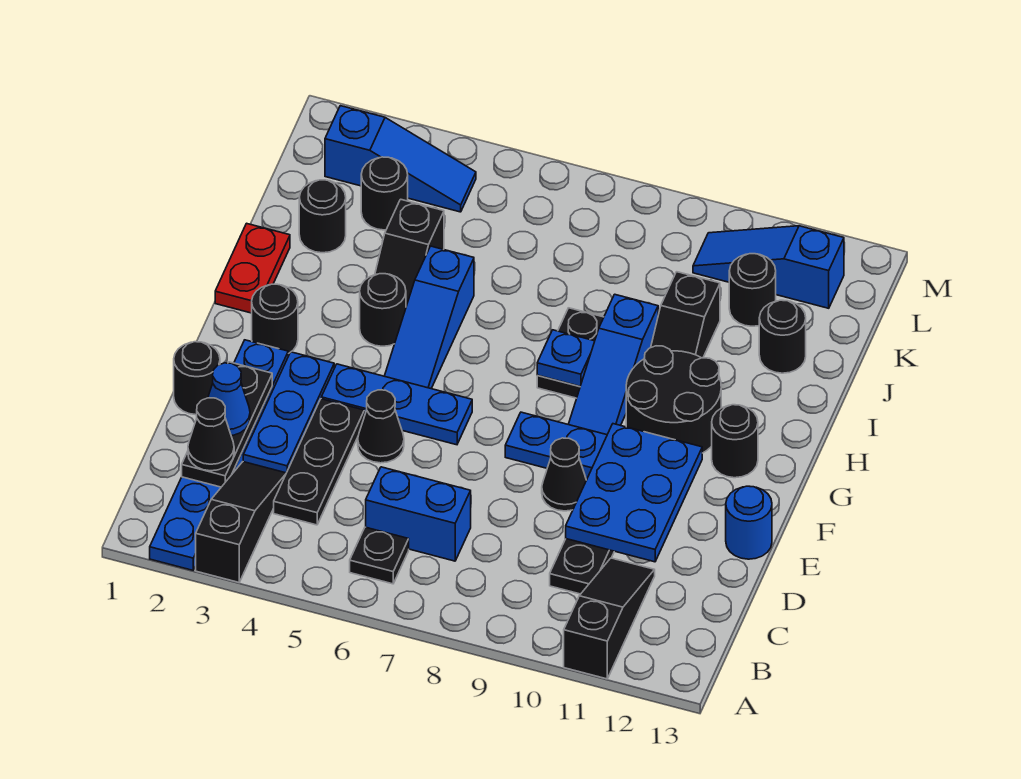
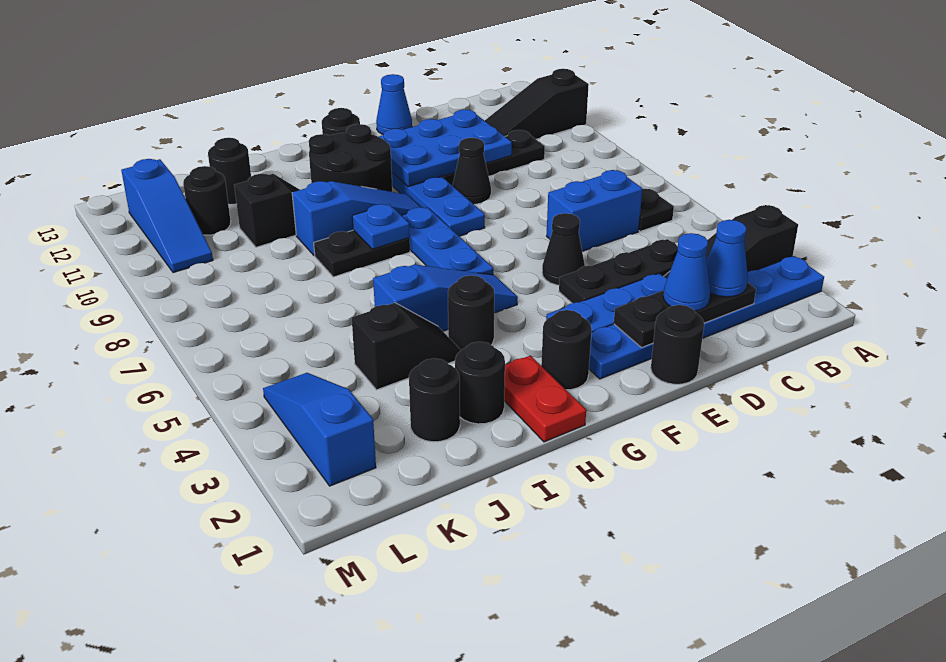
black 1x1 cone [188,398,234,471] -> blue 1x1 cone [707,220,748,297]
blue 1x2 brick [366,467,471,561] -> blue 1x2 brick turned to [547,170,642,251]
blue 1x1 round brick [726,486,772,559] -> blue 1x1 cone [376,74,412,134]
blue 1x3 plate [321,364,472,445] -> blue 1x3 plate moved to [401,207,493,275]
red 1x2 plate [215,223,290,313] -> red 1x2 plate turned to [504,356,586,442]
black 1x1 round brick [361,157,408,230] -> black 1x1 round brick moved to [455,342,505,424]

